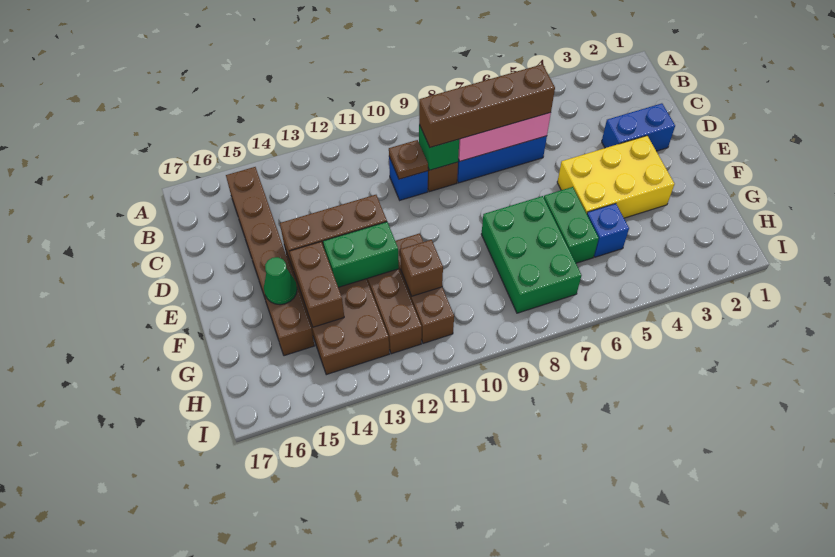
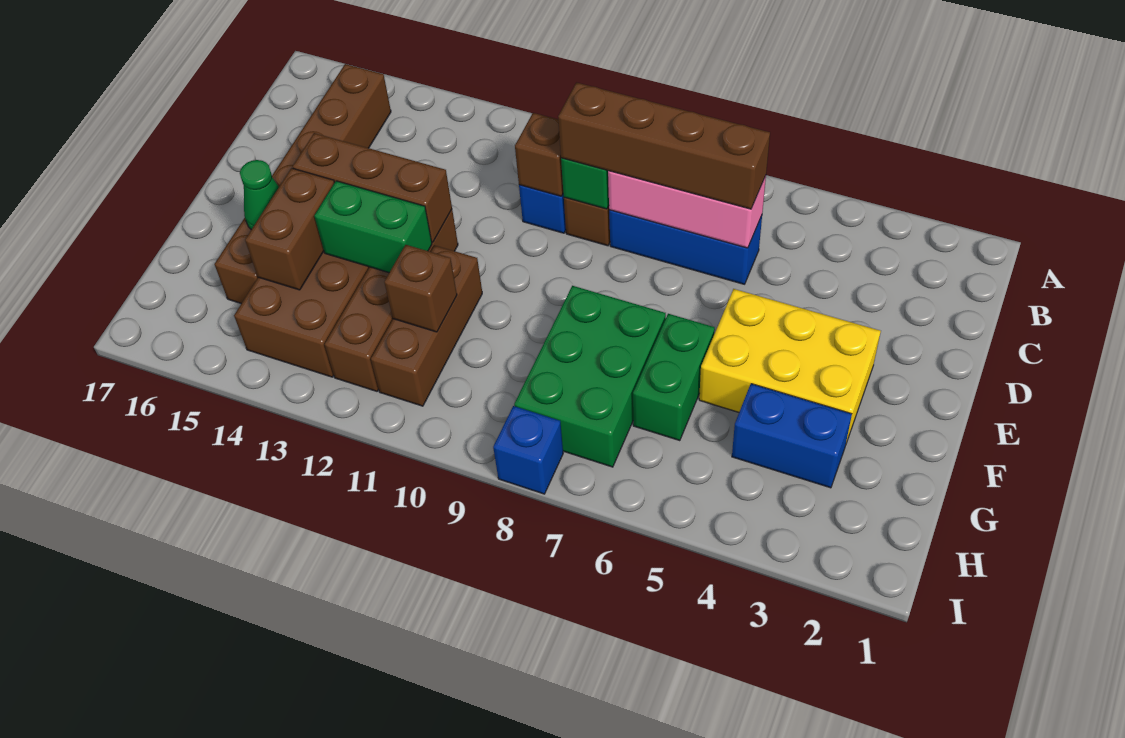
brown 1x1 plate [389,140,428,179] -> brown 1x1 brick [515,113,563,196]
blue 1x2 brick [602,103,675,151] -> blue 1x2 brick moved to [732,384,852,488]
blue 1x1 brick [587,204,629,257] -> blue 1x1 brick moved to [493,406,563,494]

